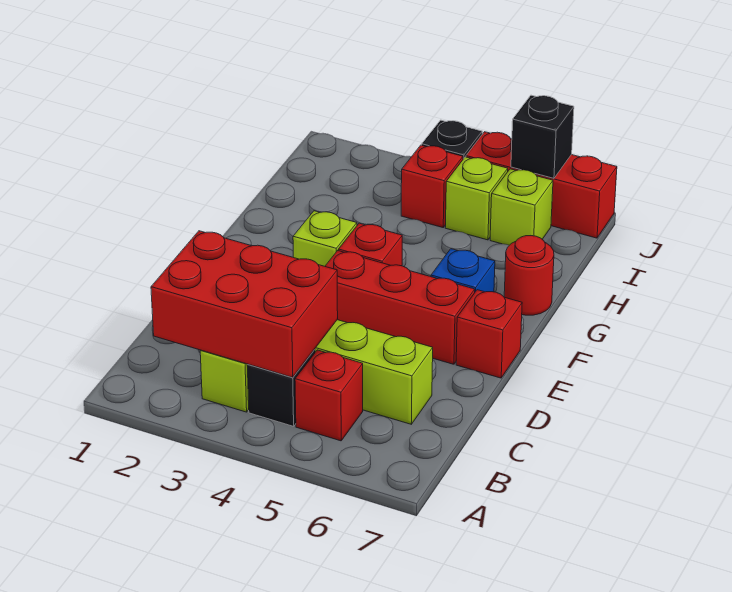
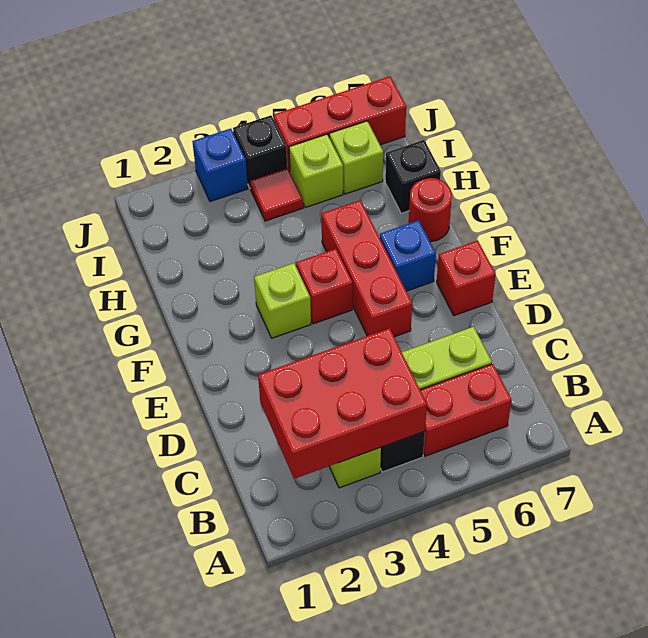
red 1x1 brick [295,350,363,441] -> red 1x2 brick [420,364,512,456]
red 1x3 brick [325,251,475,364] -> red 1x3 brick turned to [321,200,412,337]
red 1x1 brick [401,145,463,227] -> red 1x1 tile [250,168,303,221]
none -> blue 1x1 brick [192,129,248,202]
black 1x1 brick [511,95,574,178] -> black 1x1 brick moved to [385,140,441,213]

